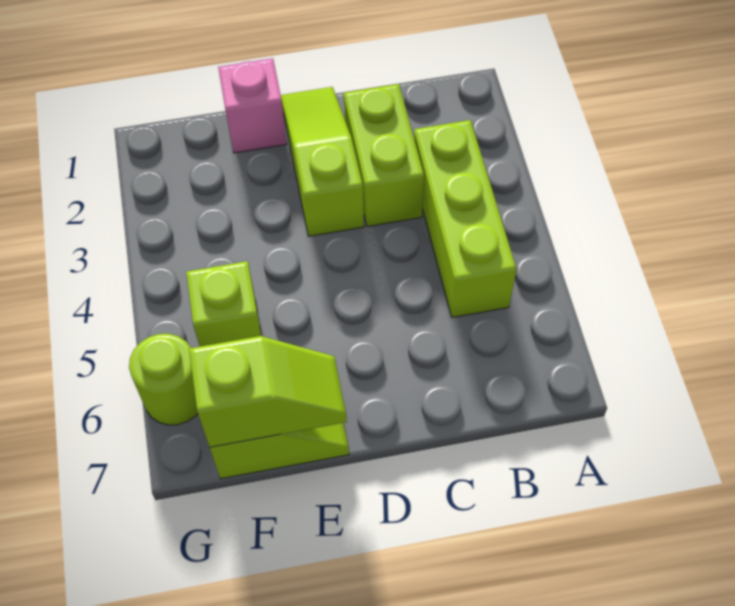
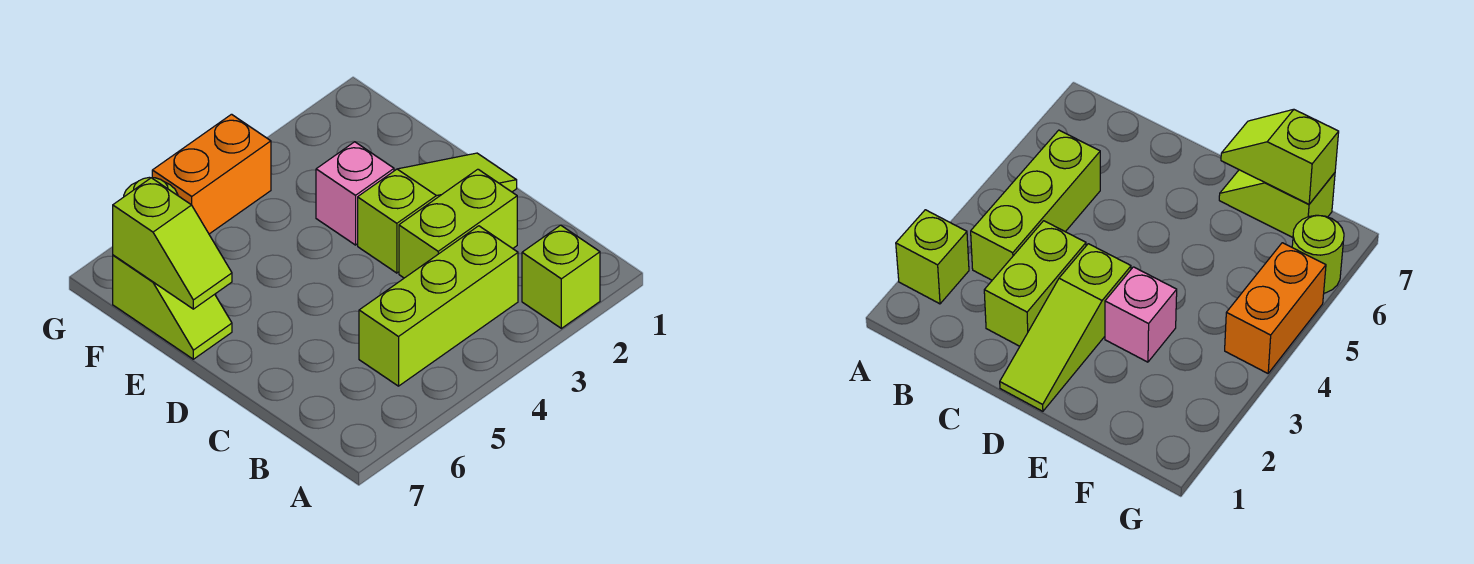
pink 1x1 brick [218,58,287,153] -> pink 1x1 brick moved to [316,142,394,245]
lime 1x1 brick [186,261,261,347] -> lime 1x1 brick moved to [522,225,600,328]
none -> orange 1x2 brick [152,114,271,234]

